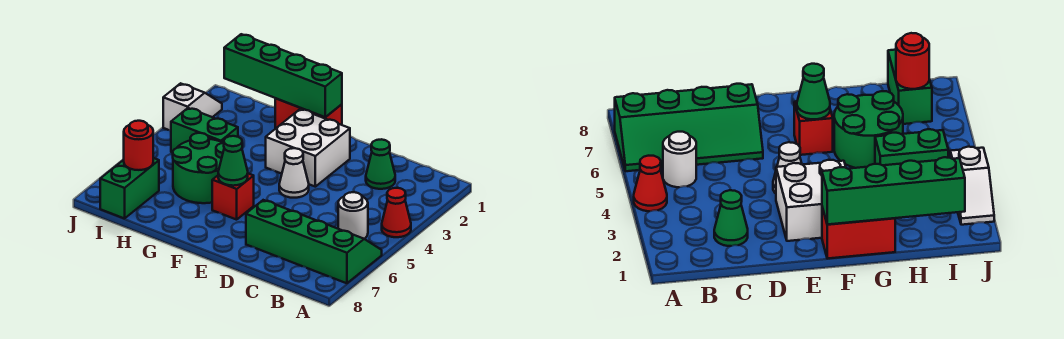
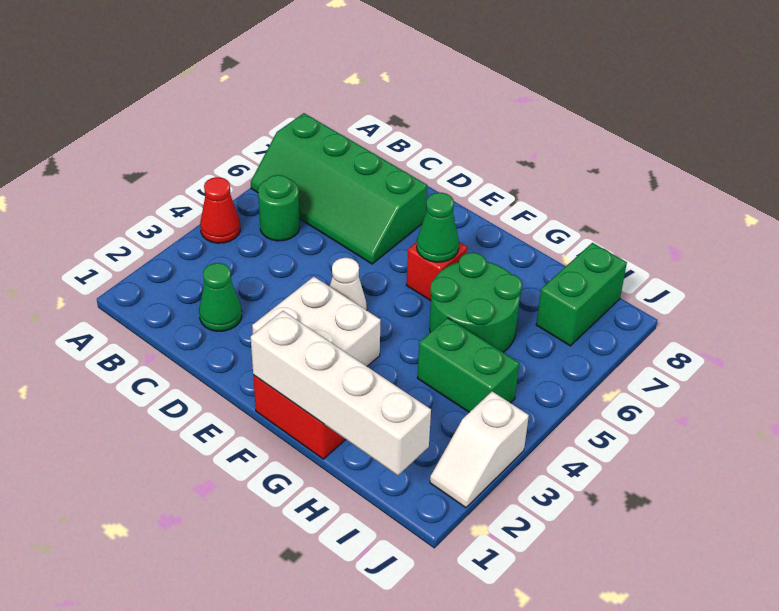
white 1x1 round brick [338,192,368,239] -> green 1x1 round brick [258,175,300,241]
green 1x4 brick [224,34,342,117] -> white 1x4 brick [251,311,431,475]
red 1x1 round brick [124,121,153,170] -> none

